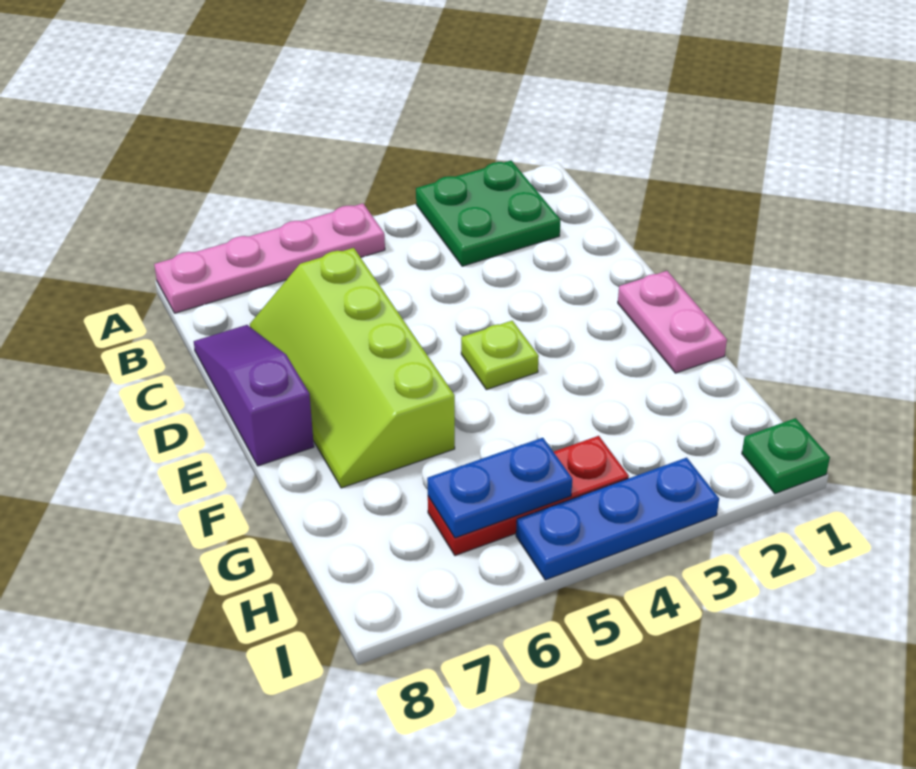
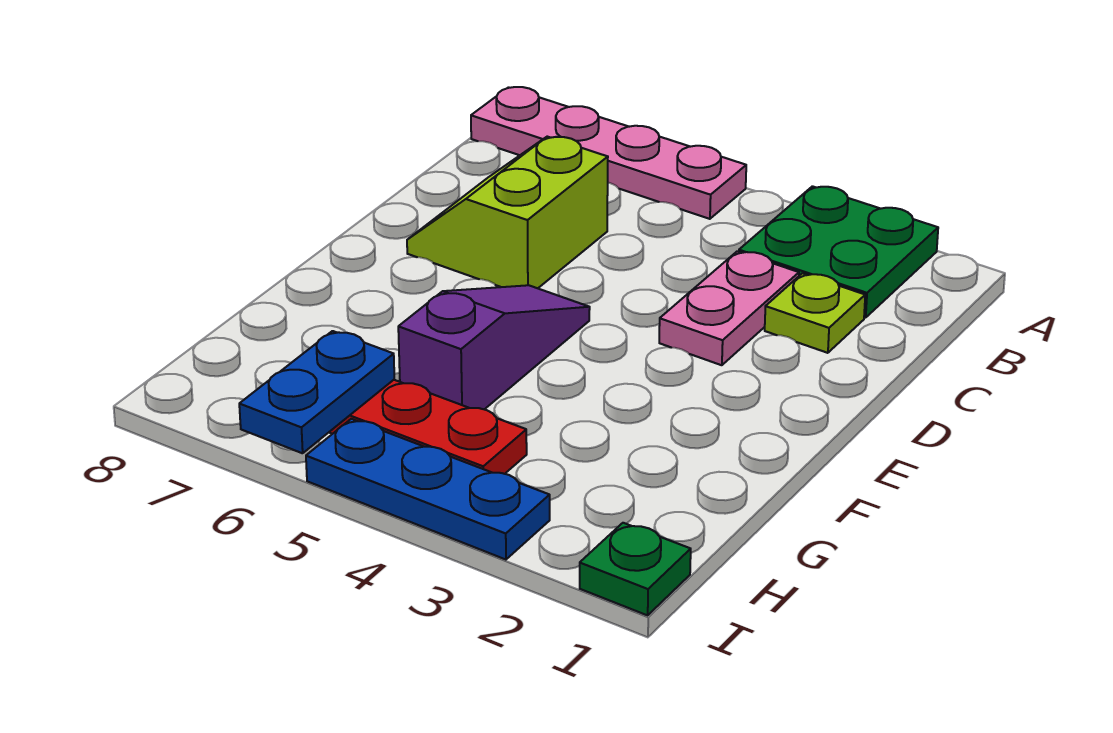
lime 2x4 slope [250,248,455,488] -> lime 2x2 slope [407,137,608,288]
purple 1x3 slope [194,325,314,466] -> purple 1x3 slope moved to [398,285,590,409]
pink 1x2 plate [618,271,727,373] -> pink 1x2 plate moved to [659,251,799,365]
lime 1x1 plate [461,321,539,390] -> lime 1x1 plate moved to [765,273,865,353]
blue 1x2 plate [427,438,572,538] -> blue 1x2 plate turned to [239,331,394,453]

